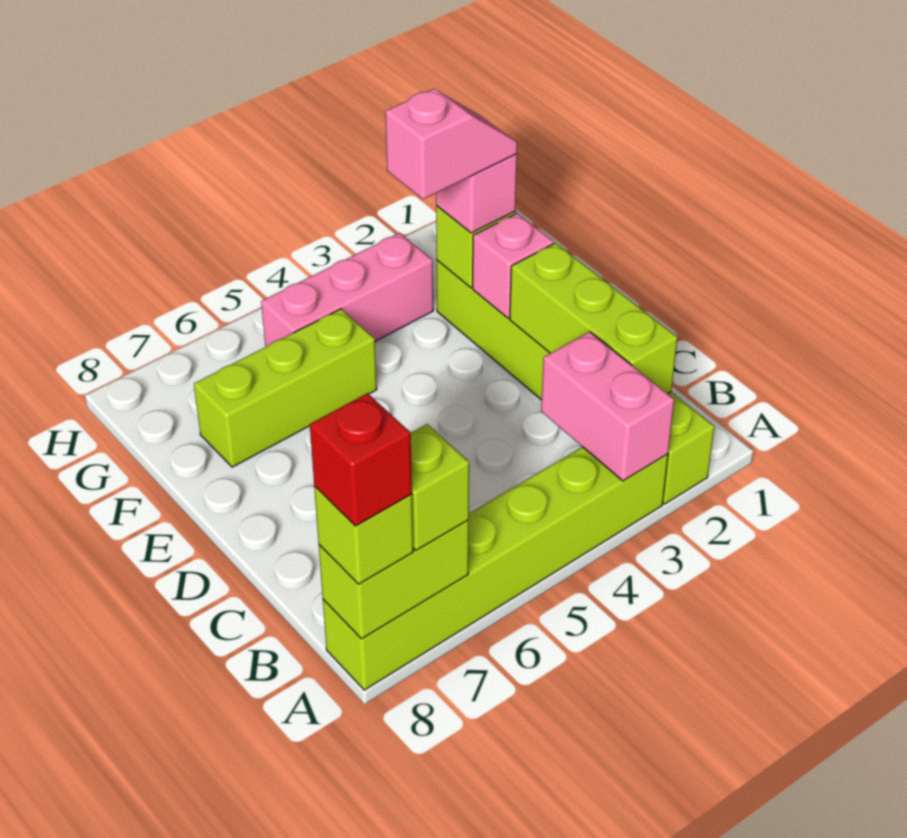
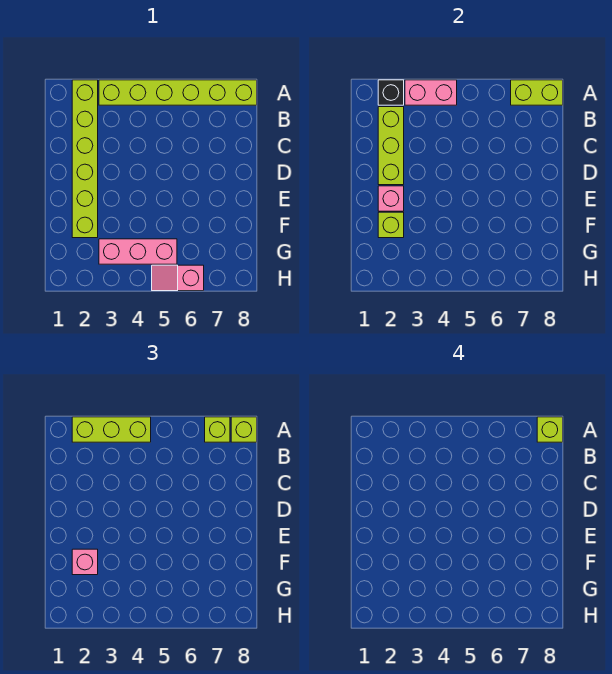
none -> black 1x1 brick [378,80,404,105]
pink 1x2 brick [541,332,674,481] -> pink 1x2 brick turned to [405,80,457,105]
red 1x1 brick [310,393,412,526] -> lime 1x1 brick [537,417,563,442]
pink 1x2 slope [385,89,517,199] -> pink 1x2 slope moved to [152,265,204,291]
lime 1x3 brick [194,309,377,467] -> lime 1x3 brick moved to [72,417,151,442]

